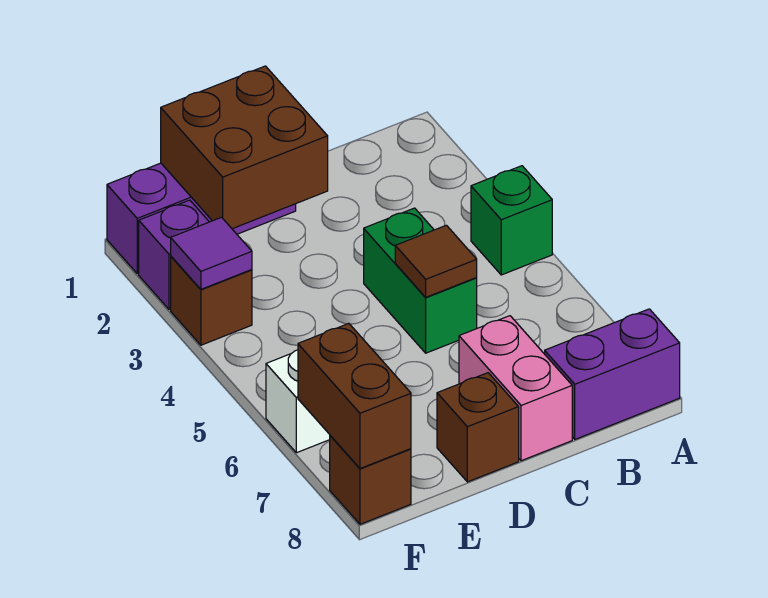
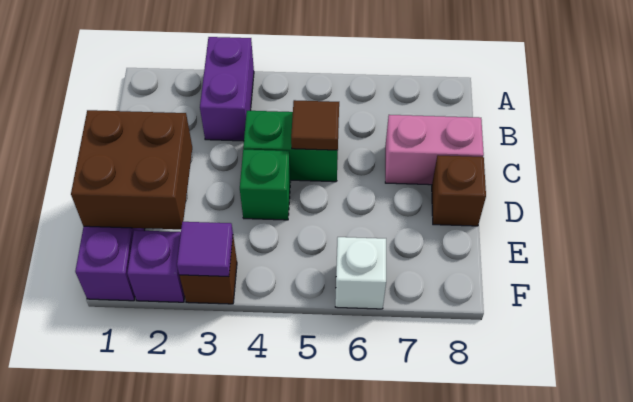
green 1x1 brick [471,166,552,275] -> green 1x1 brick moved to [240,150,290,220]
purple 1x2 brick [545,309,680,439] -> purple 1x2 brick moved to [200,37,254,141]
brown 1x2 brick [298,323,411,468] -> none
brown 1x1 brick [330,436,411,524] -> none

